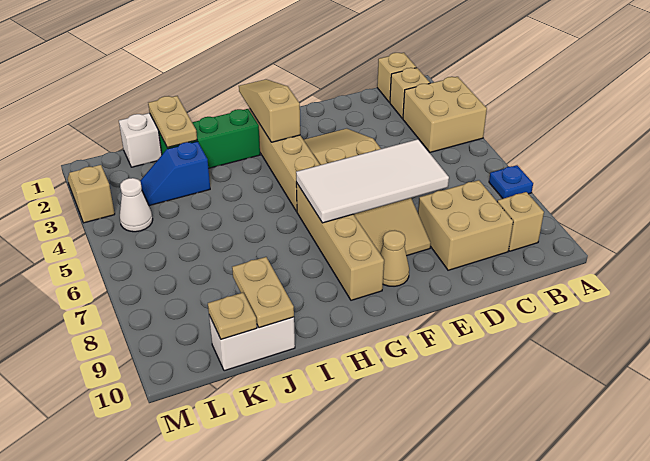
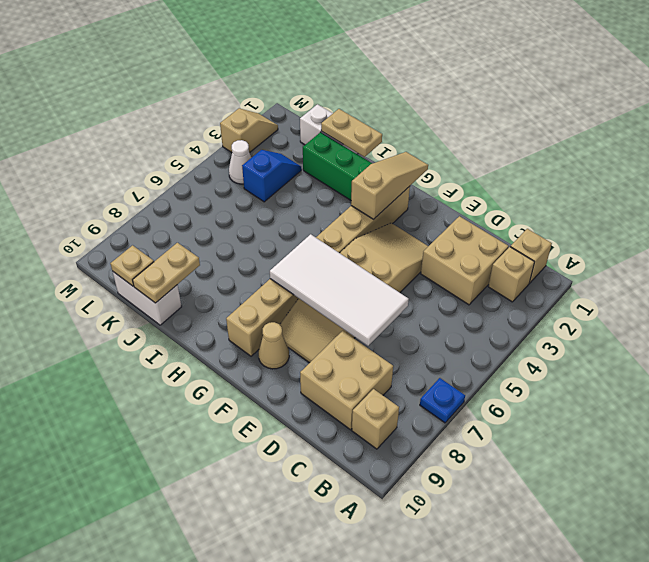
tan 2x2 brick [403,77,487,152] -> tan 2x2 brick moved to [421,216,508,305]
tan 1x2 plate [148,96,197,147] -> tan 1x2 plate turned to [321,109,382,157]
blue 1x2 slope [140,141,210,206] -> blue 1x2 slope turned to [242,150,301,202]

